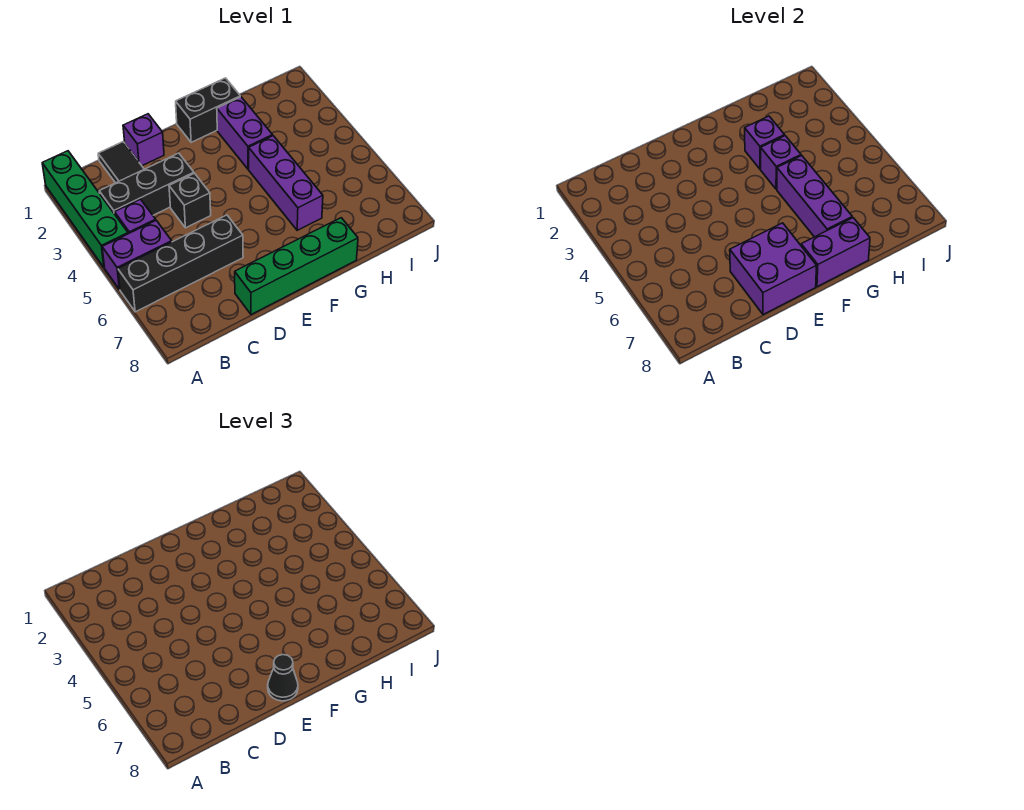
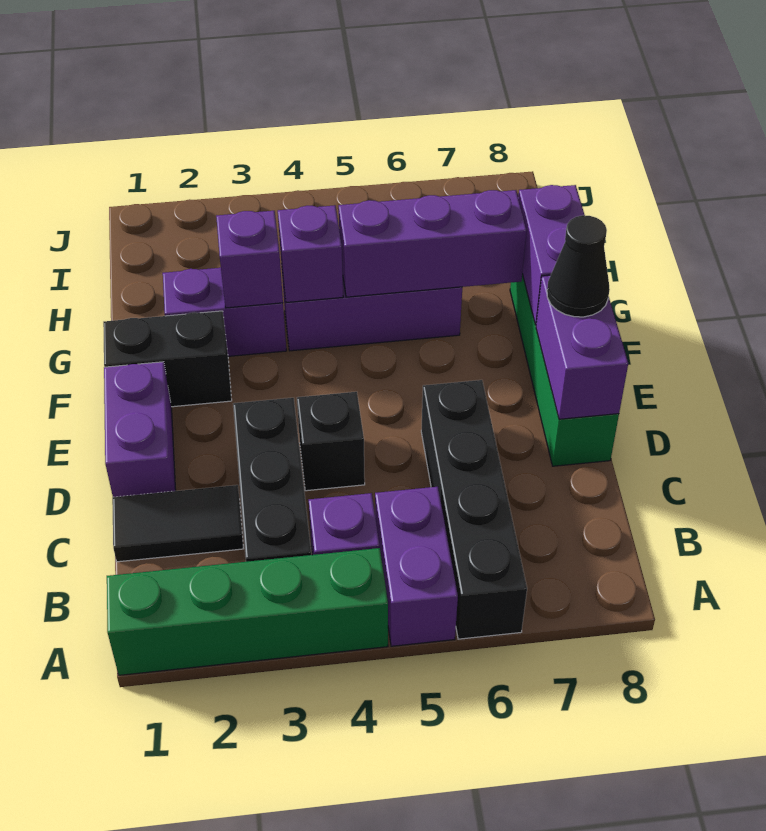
purple 1x1 brick [123,114,164,166] -> purple 1x2 brick [104,362,176,497]
purple 2x2 brick [730,223,817,315] -> purple 1x2 brick [536,275,628,419]
black 1x2 brick [176,78,240,142] -> black 1x2 brick turned to [103,311,232,407]

